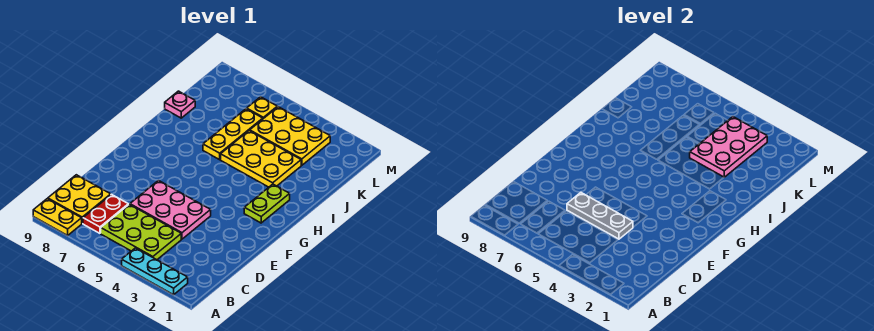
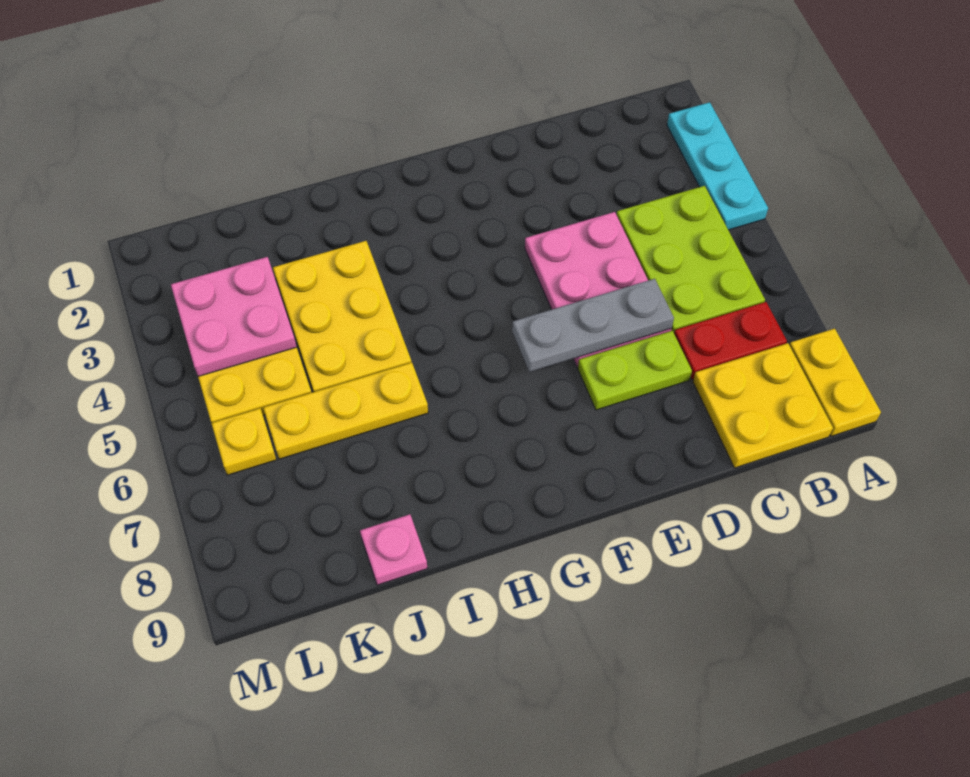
grey 1x3 plate [567,193,633,239] -> grey 1x3 plate turned to [512,279,674,372]
lime 1x2 plate [244,184,290,223] -> lime 1x2 plate moved to [578,331,692,410]
pink 2x3 plate [690,117,767,177] -> pink 2x2 plate [171,257,297,376]

